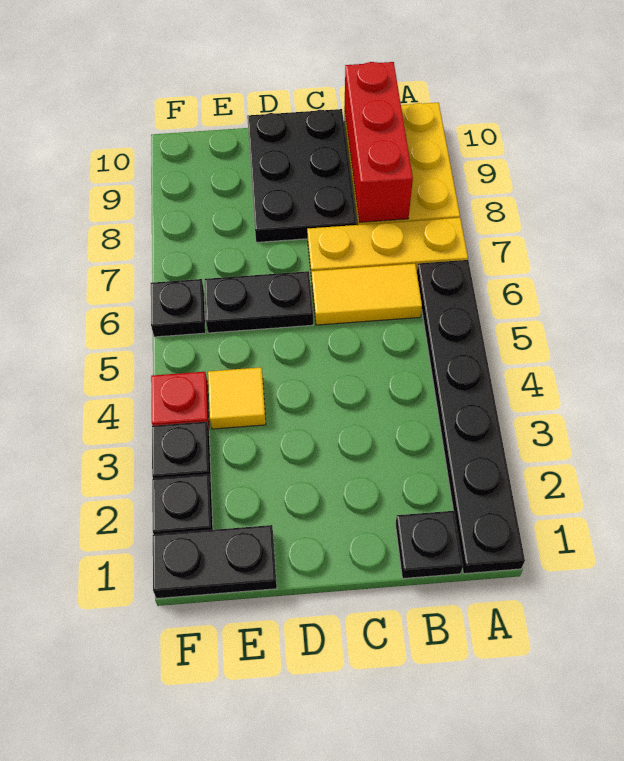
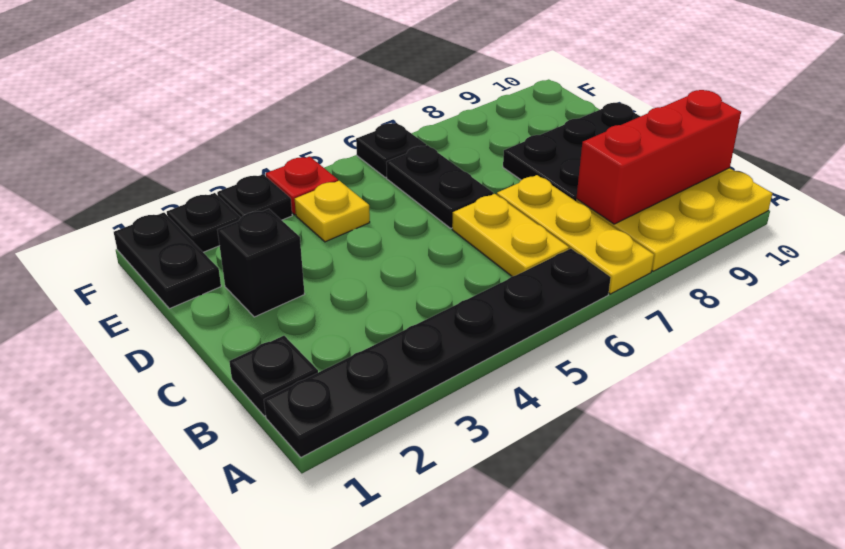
yellow 1x2 tile [312,264,422,325] -> yellow 1x2 plate [452,194,569,276]
none -> black 1x1 brick [217,209,304,317]
yellow 1x1 tile [208,367,266,429] -> yellow 1x1 plate [295,181,370,242]

